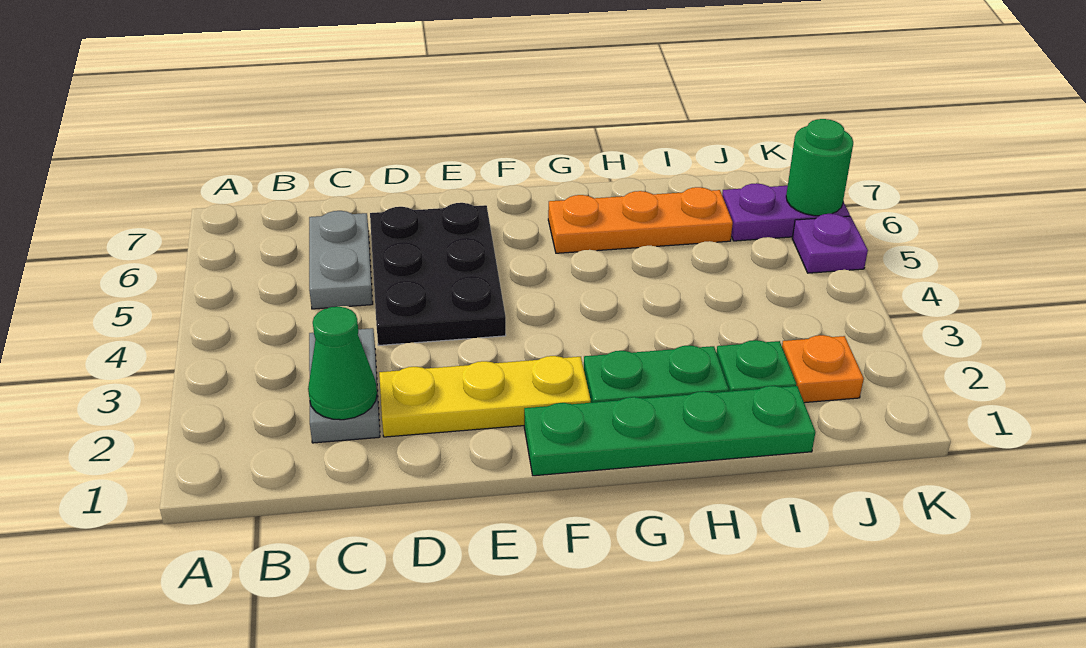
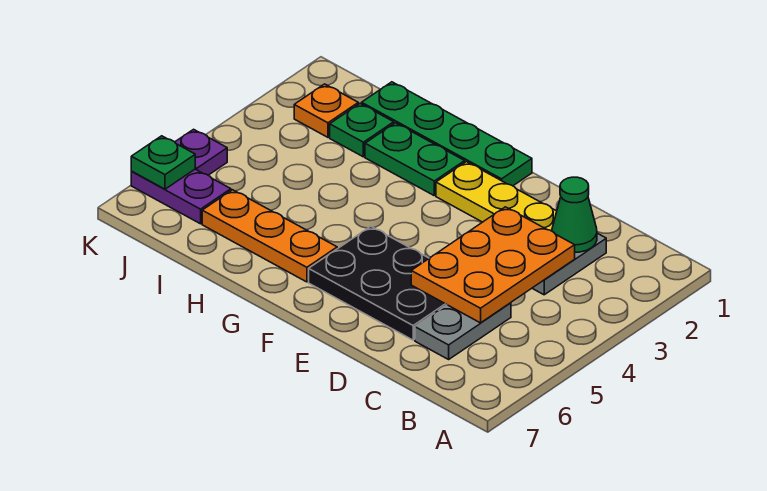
none -> orange 2x3 plate [411,207,575,323]
black 2x3 plate [370,203,506,345] -> black 2x3 plate turned to [309,226,447,340]
green 1x1 round brick [786,119,853,216] -> green 1x1 plate [131,136,195,189]

